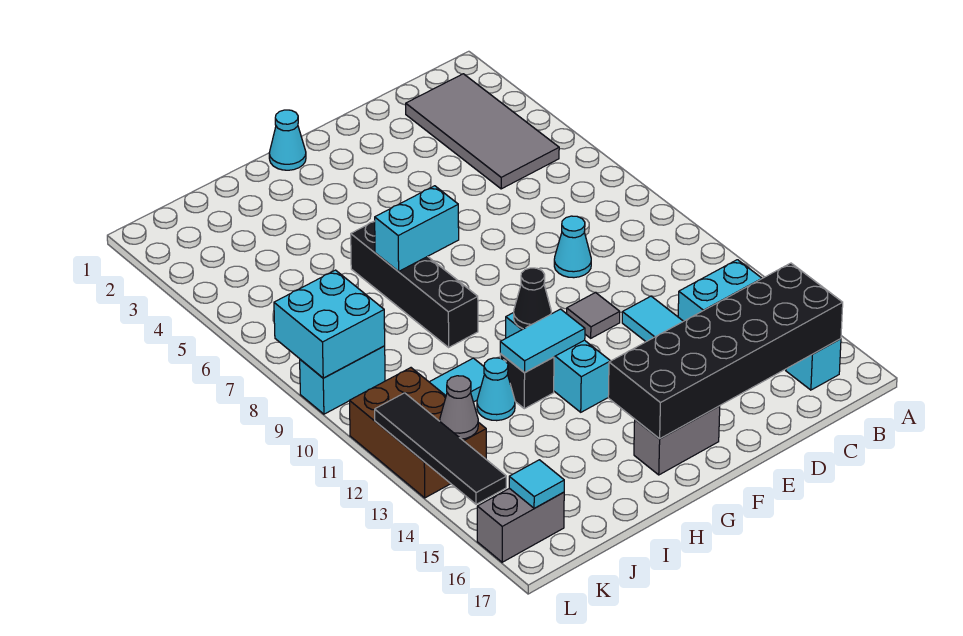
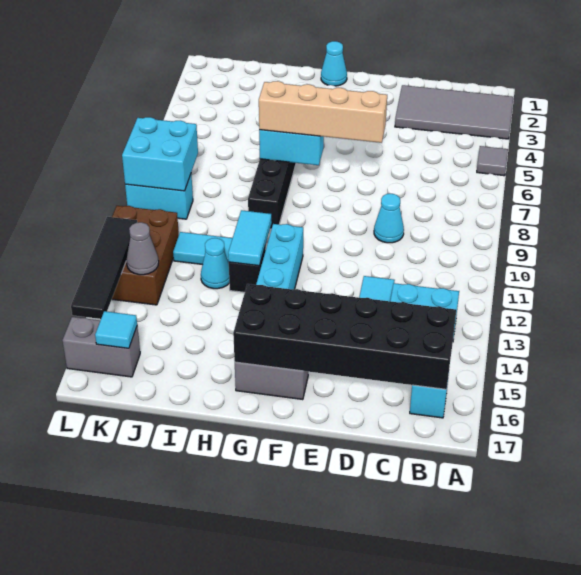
grey 2x4 tile [406,74,559,189] -> grey 2x4 tile turned to [395,85,513,139]
none -> tan 1x4 brick [259,81,387,143]
grey 1x1 tile [567,292,620,338] -> grey 1x1 tile moved to [477,146,508,176]
black 1x1 cone [514,268,551,329] -> none
cyan 1x2 tile [500,309,585,373] -> cyan 1x2 tile turned to [228,210,272,266]

